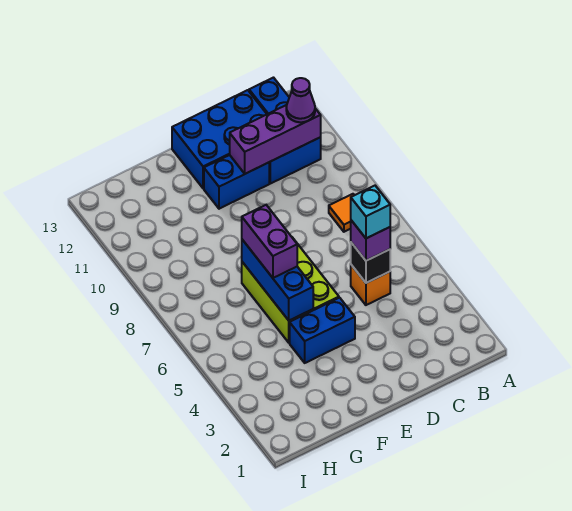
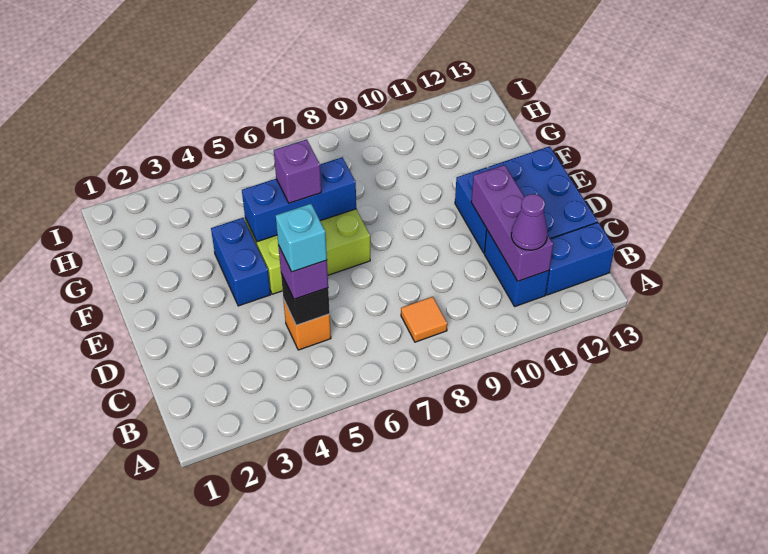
purple 1x2 brick [242,205,297,278] -> purple 1x1 brick [274,139,321,203]

